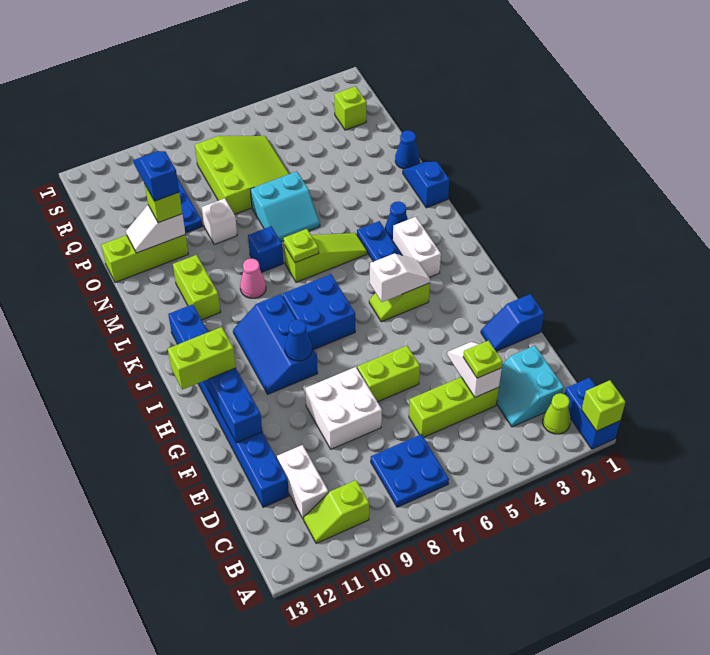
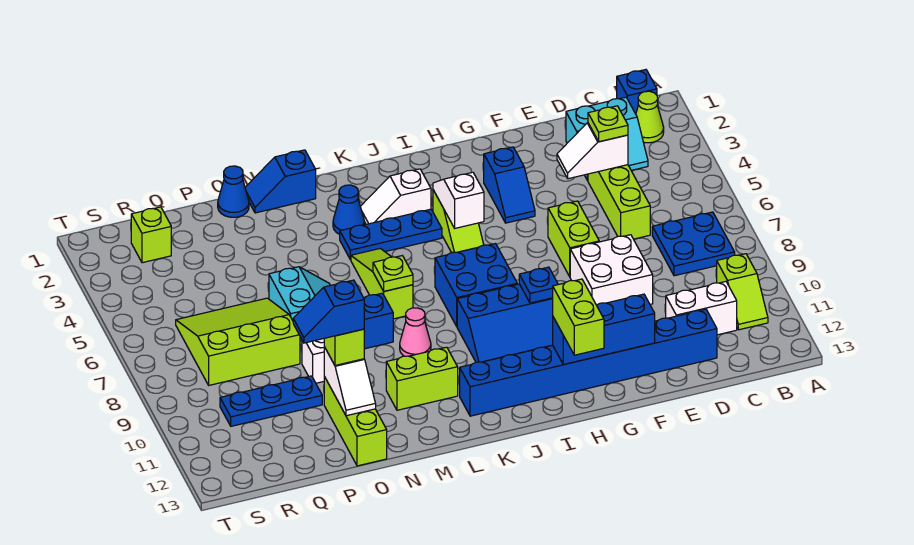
blue 1x2 brick [565,378,620,449] -> blue 1x1 brick [617,70,657,114]
lime 1x1 brick [582,380,625,431] -> none
blue 1x2 slope [481,294,544,351] -> blue 1x2 slope moved to [484,147,535,223]
blue 1x1 cone [285,320,312,361] -> blue 1x1 plate [519,267,558,303]
white 1x2 brick [392,217,441,277] -> white 1x2 slope [360,169,431,224]

